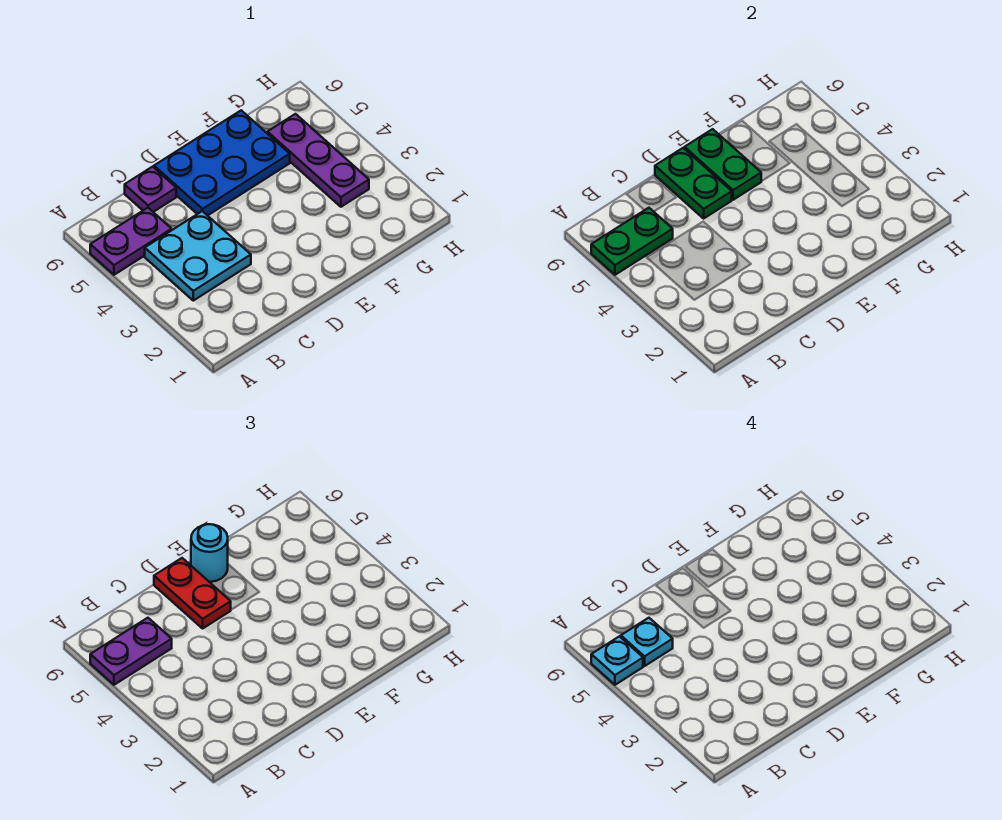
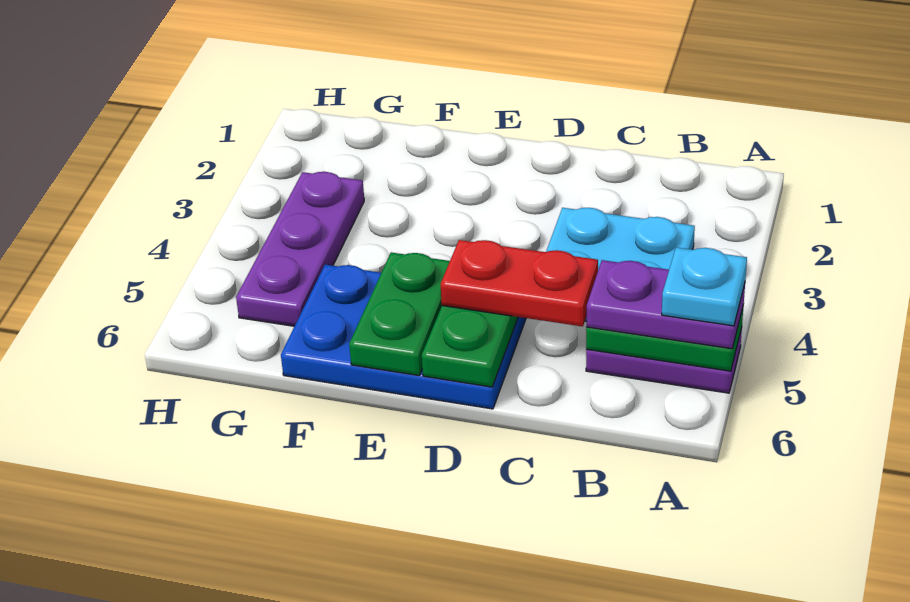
cyan 1x1 plate [621,618,673,666] -> none
purple 1x1 plate [125,167,176,212] -> none
red 1x2 plate [154,558,231,628] -> red 1x2 plate turned to [441,240,598,326]
cyan 1x1 round brick [191,524,228,582] -> none

